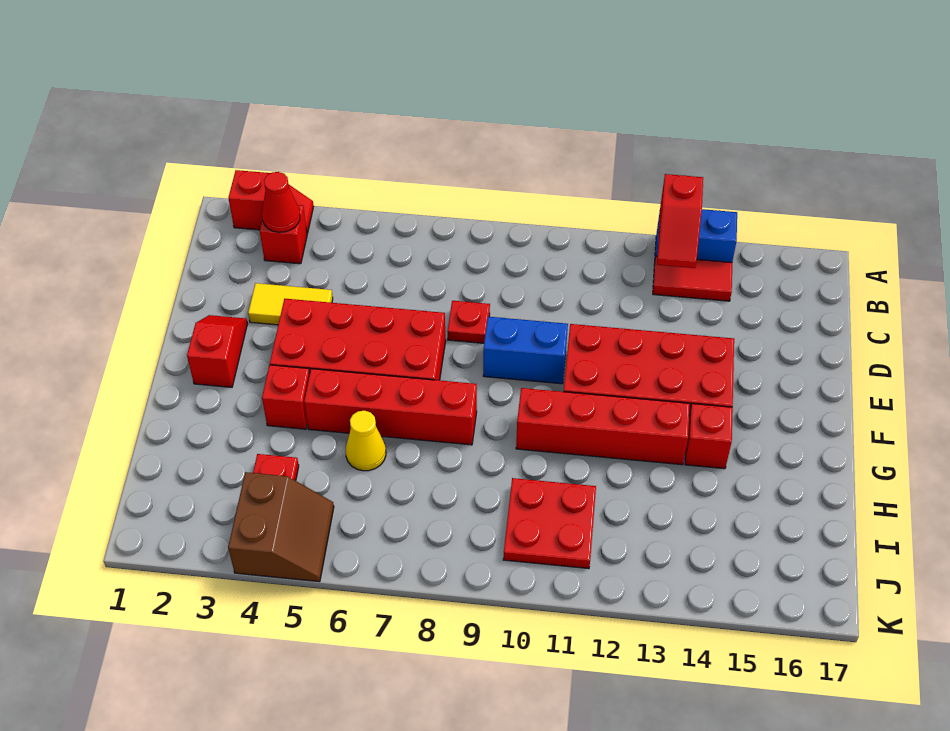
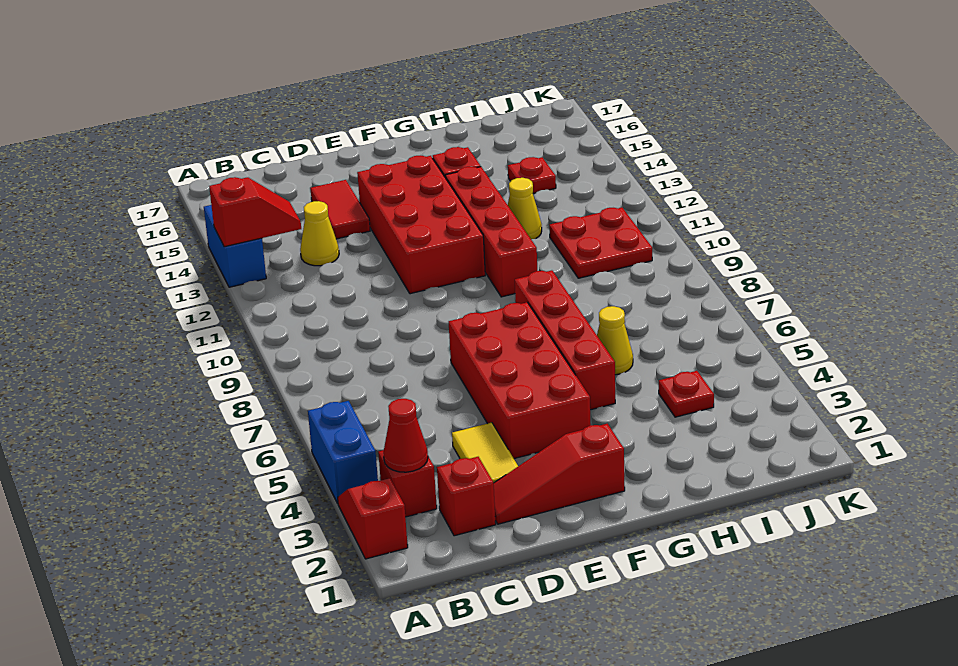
red 1x2 tile [653,256,732,301] -> red 1x2 tile moved to [310,180,370,239]
none -> yellow 1x1 cone [300,201,339,266]
red 1x1 plate [447,301,490,343] -> red 1x1 plate moved to [508,157,556,194]
red 1x2 slope [187,315,248,387] -> red 1x3 slope [494,424,625,524]
blue 1x2 brick [483,317,568,384] -> blue 1x2 brick moved to [308,401,378,503]
red 1x1 brick [262,365,310,429] -> red 1x1 brick moved to [437,457,496,536]
none -> yellow 1x1 cone [508,178,542,239]
brown 2x2 slope [228,472,334,582] -> none

